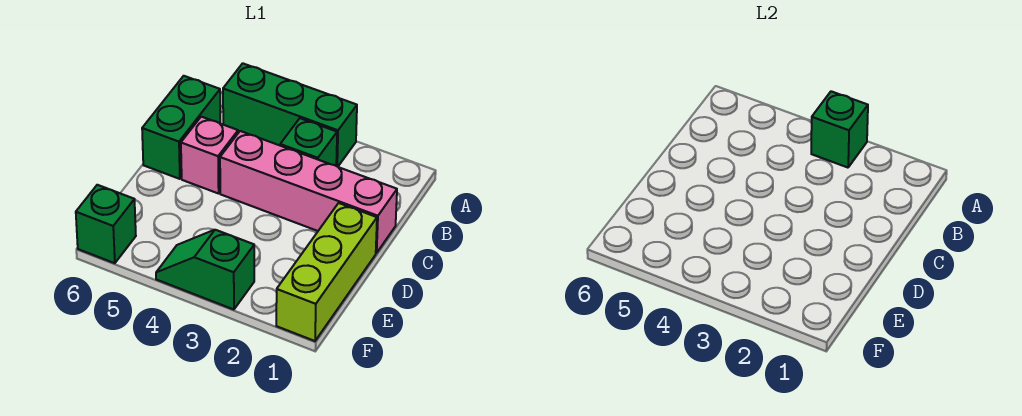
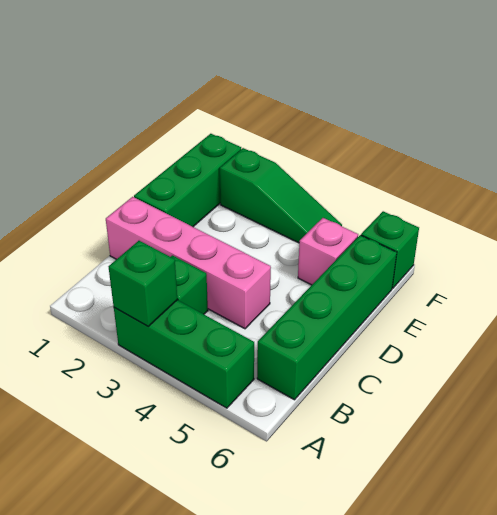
green 1x2 brick [142,76,220,179] -> green 1x4 brick [257,235,397,400]
pink 1x1 brick [181,117,238,194] -> pink 1x1 brick moved to [298,218,358,285]
lime 1x3 brick [276,203,377,341] -> green 1x3 brick [134,134,241,227]
green 1x2 slope [156,230,254,310] -> green 1x3 slope [220,148,342,243]

